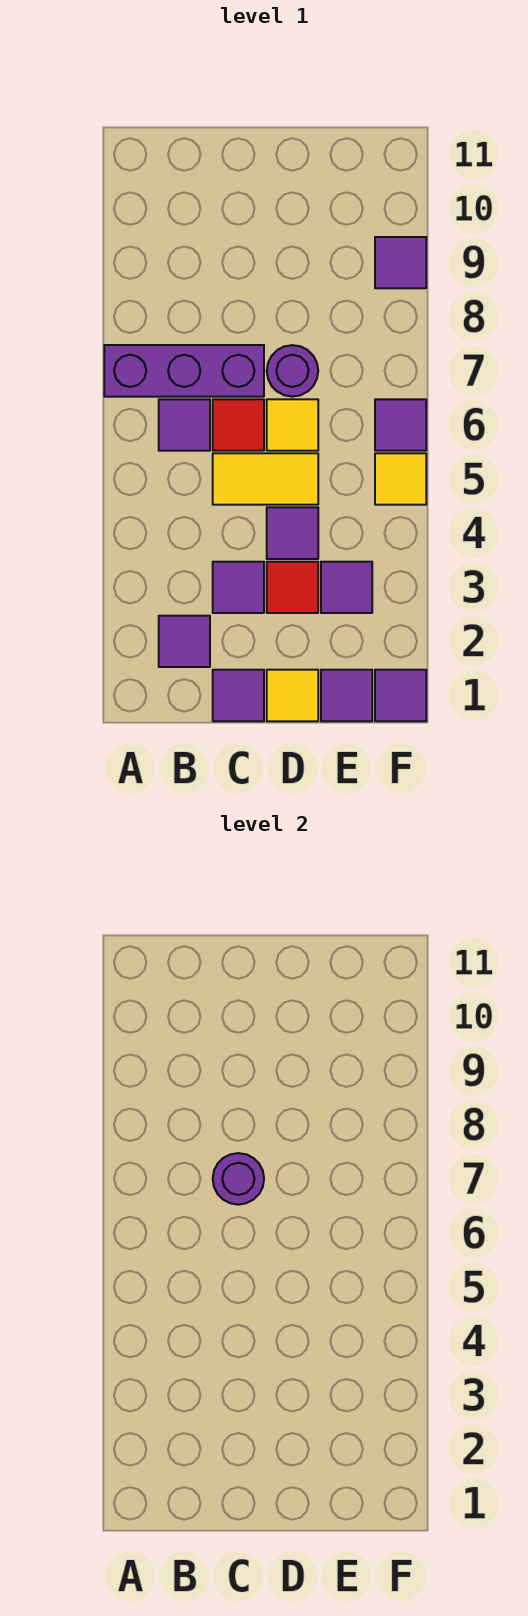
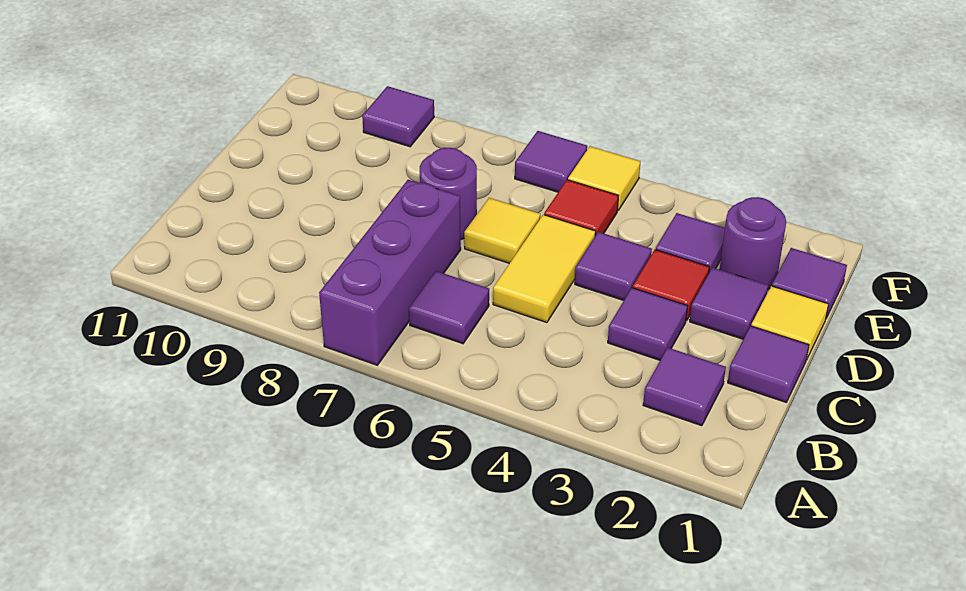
red 1x1 tile [213,399,264,451] -> red 1x1 tile moved to [544,180,618,236]
purple 1x1 round brick [213,1153,264,1205] -> purple 1x1 round brick moved to [720,197,786,289]
purple 1x1 tile [375,670,426,721] -> purple 1x1 tile moved to [690,268,768,339]

